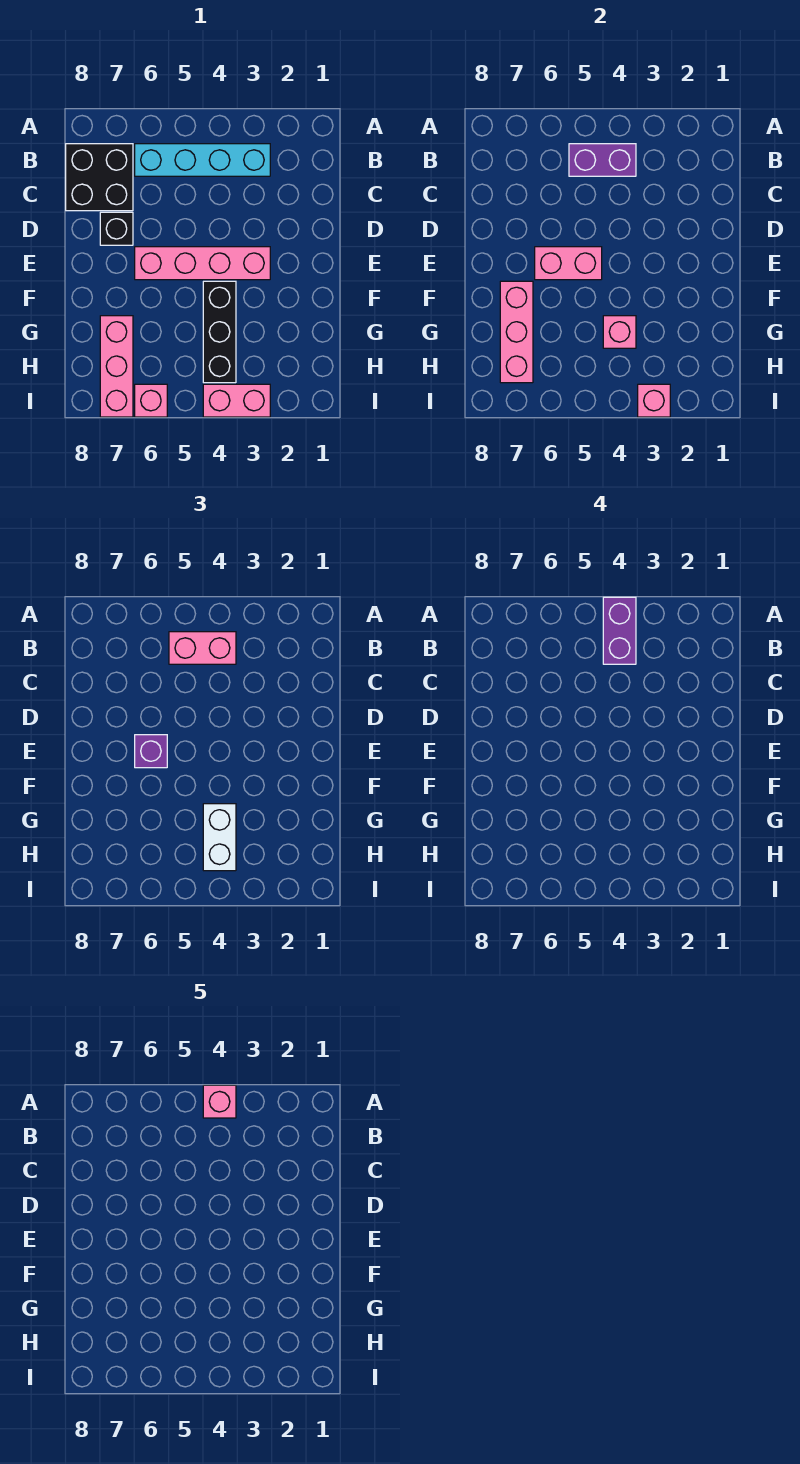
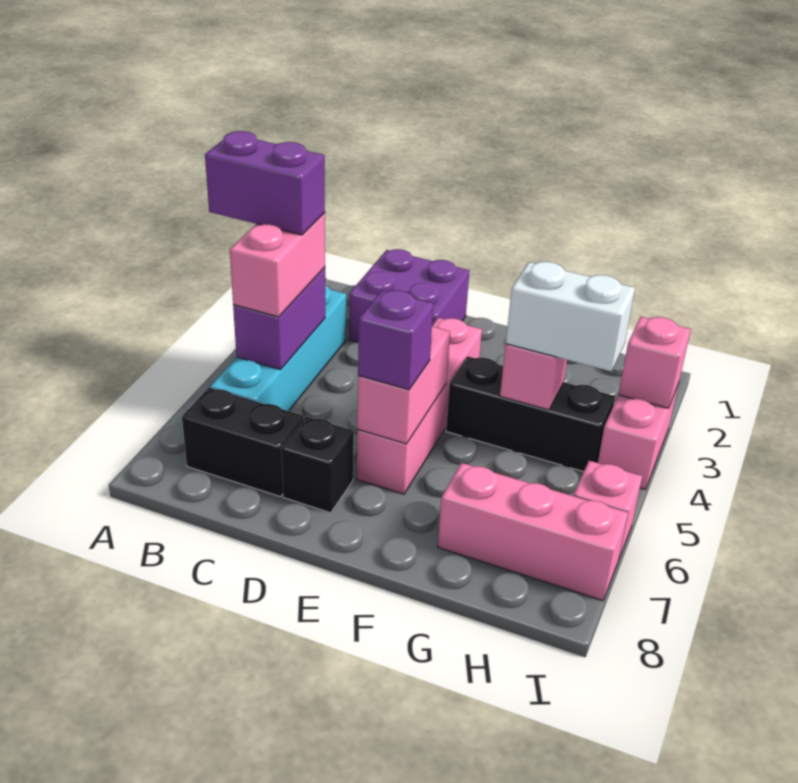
pink 1x1 brick [203,1085,236,1118] -> none
black 2x2 brick [66,144,133,211] -> black 1x2 brick [182,388,303,497]
none -> purple 2x2 brick [349,249,469,342]
pink 1x3 brick [500,281,533,383] -> none

